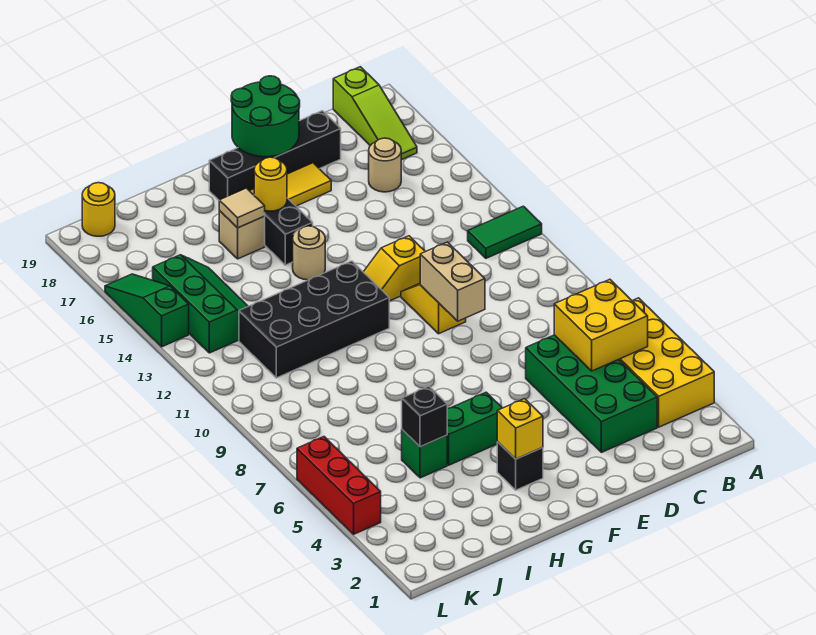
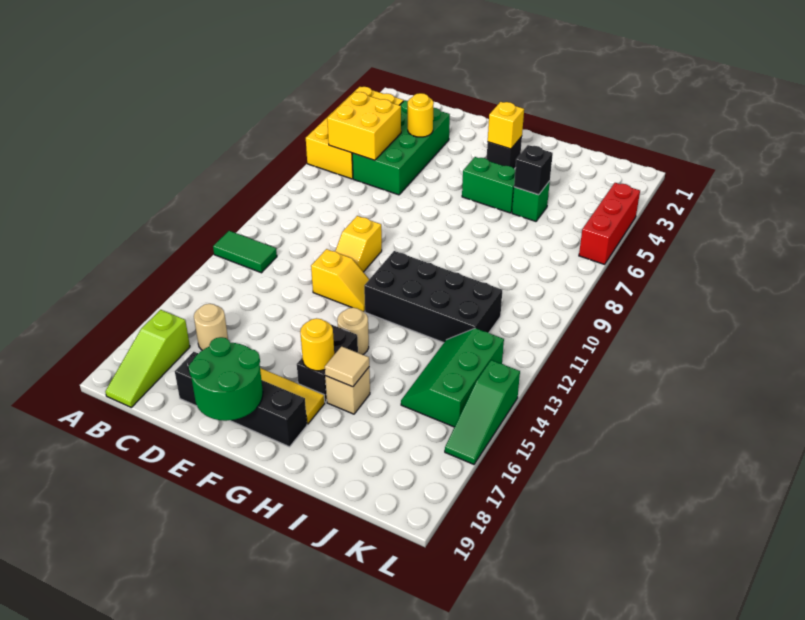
lime 1x3 slope [333,67,417,160] -> lime 1x3 slope turned to [105,310,190,407]
tan 1x2 brick [420,242,485,321] -> none
yellow 1x1 round brick [82,183,115,236] -> yellow 1x1 round brick moved to [408,93,434,137]

